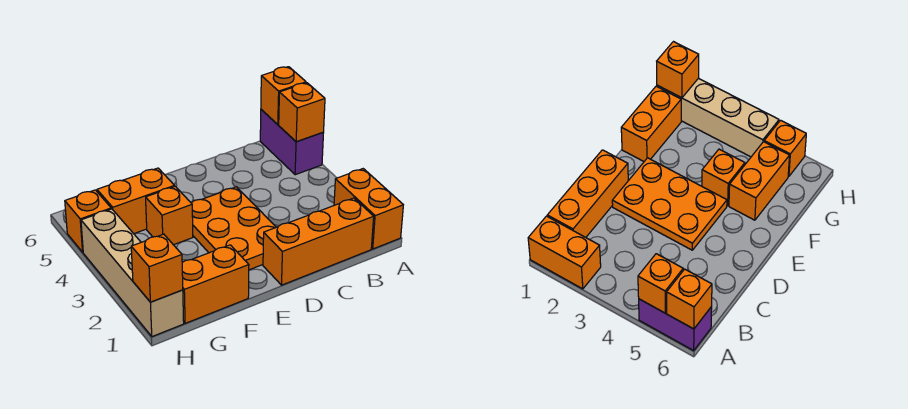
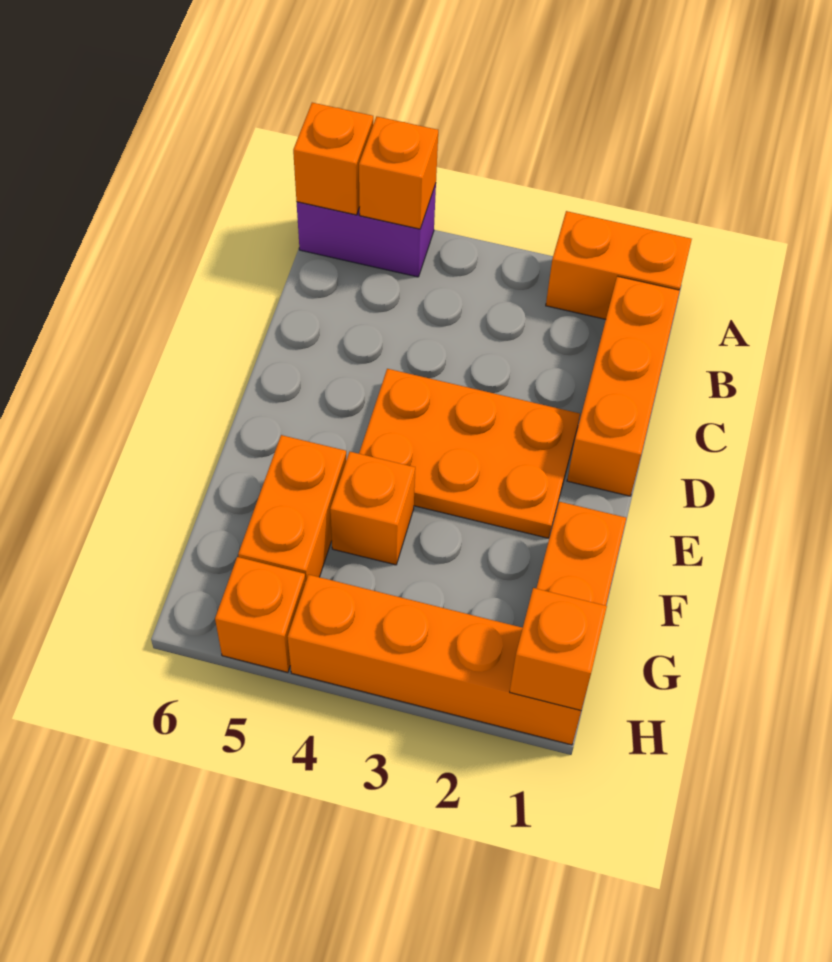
tan 1x4 brick [81,209,184,337] -> orange 1x4 brick [288,575,581,745]

